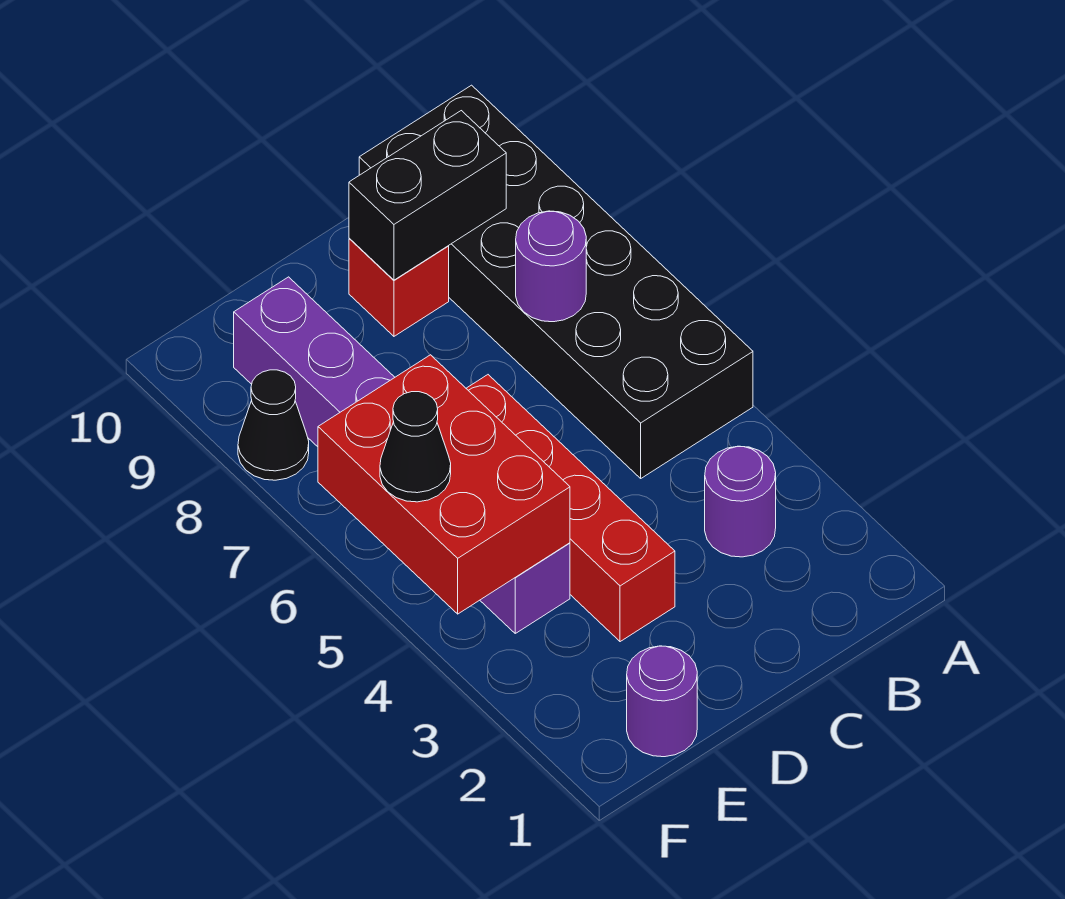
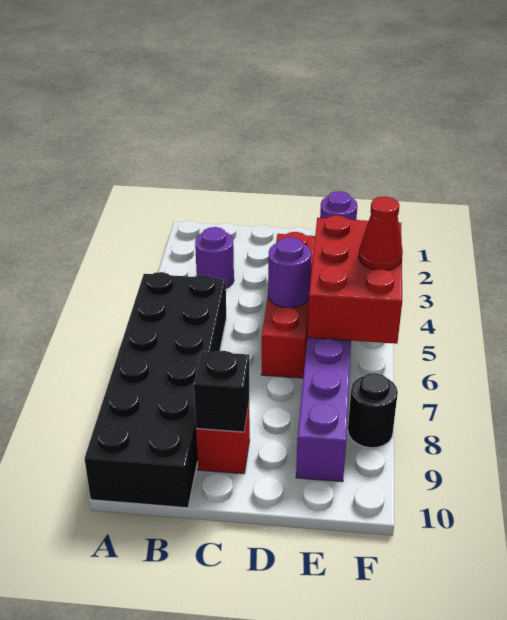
purple 1x1 round brick [516,211,586,322] -> purple 1x1 round brick moved to [268,237,311,308]
black 1x2 brick [349,111,506,280] -> black 1x1 brick [194,351,249,432]
black 1x1 cone [380,392,451,502] -> red 1x1 cone [359,197,403,270]
black 1x1 cone [238,370,309,480] -> black 1x1 round brick [348,373,398,448]

